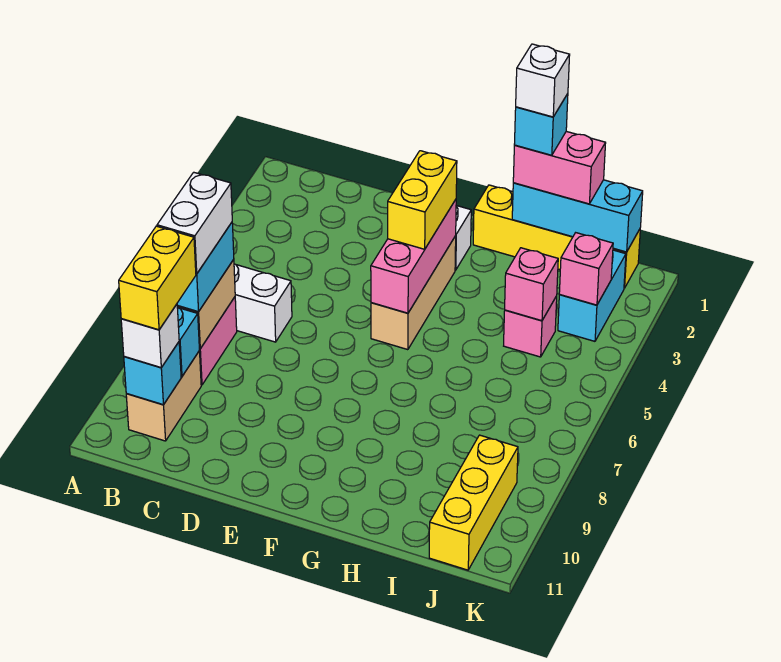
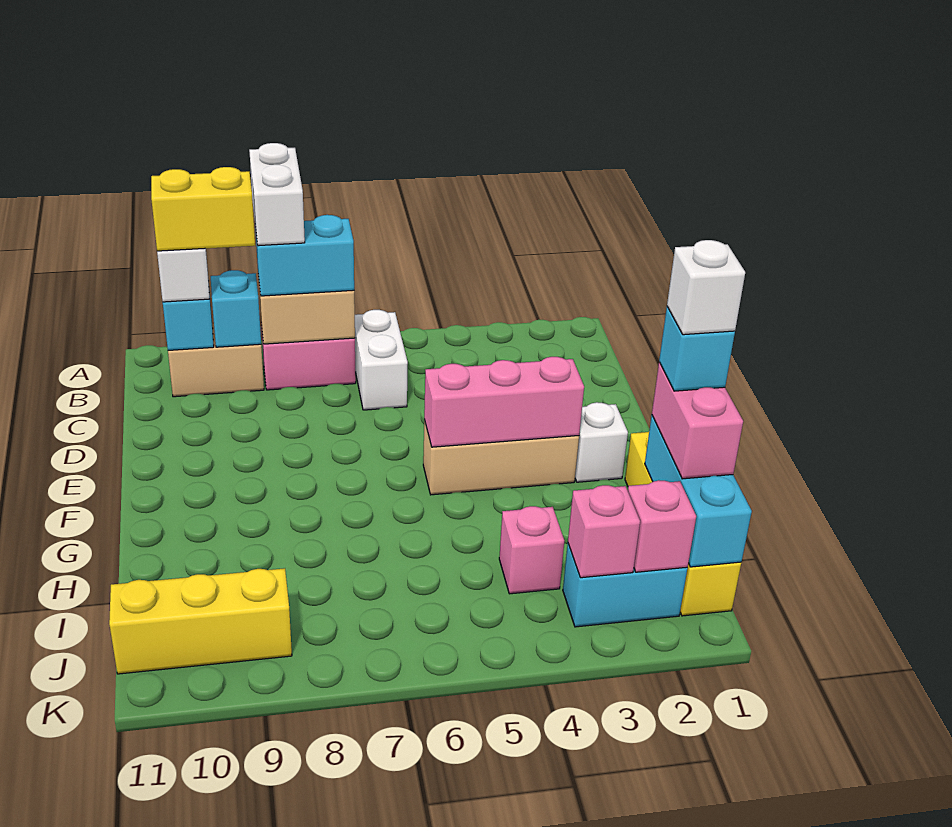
white 1x2 brick [157,172,232,274] -> white 1x2 brick turned to [249,143,305,246]
yellow 1x2 brick [388,151,457,249] -> none
pink 1x1 brick [505,248,558,321] -> pink 1x1 brick moved to [628,480,696,572]

